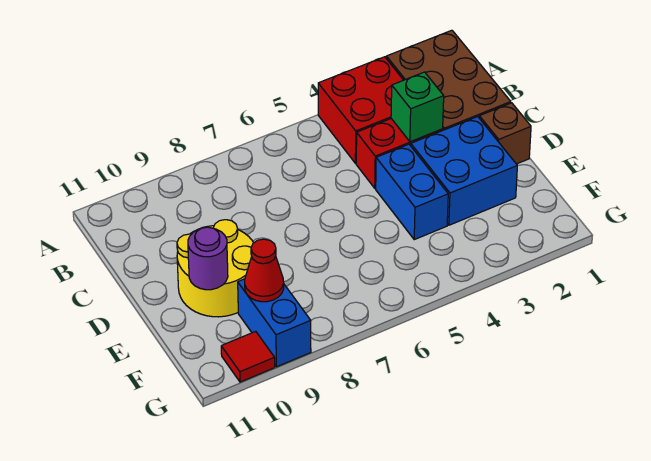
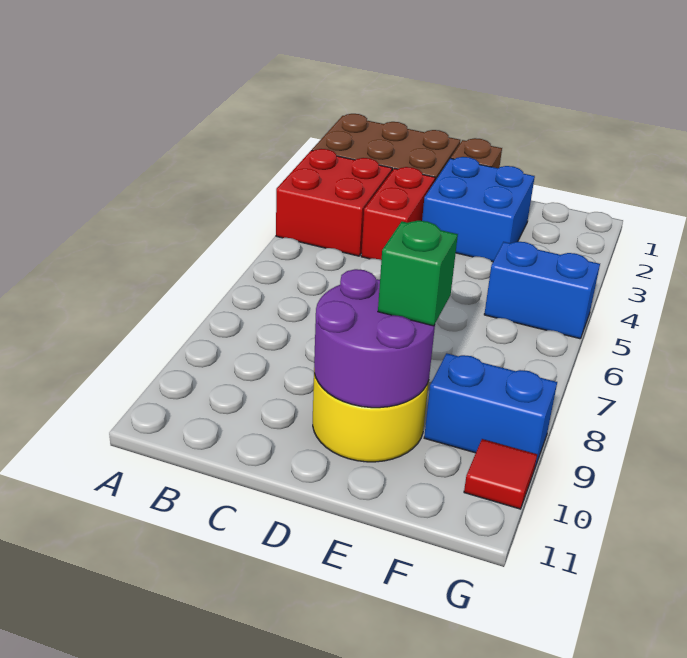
green 1x1 brick [391,72,444,142] -> green 1x1 brick moved to [378,221,458,326]
blue 1x2 brick [376,144,448,240] -> blue 1x2 brick moved to [484,242,600,339]
purple 1x1 round brick [188,227,228,290] -> purple 2x2 round brick [314,269,435,408]
red 1x1 cone [245,239,284,302] -> none

